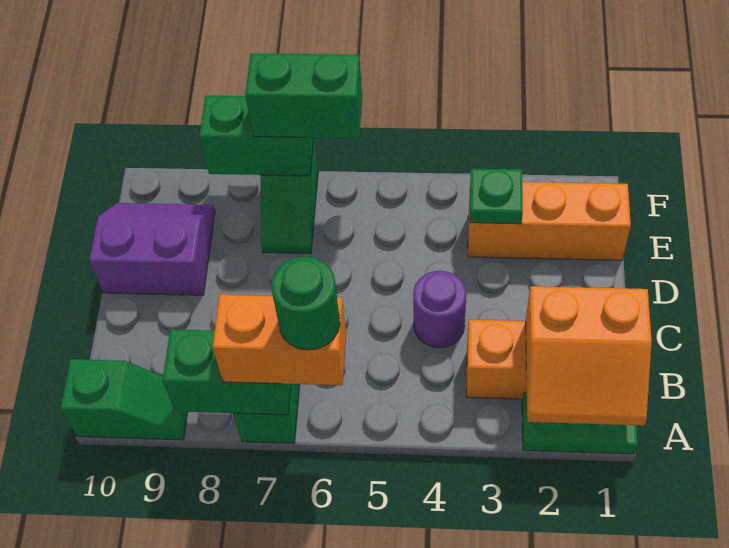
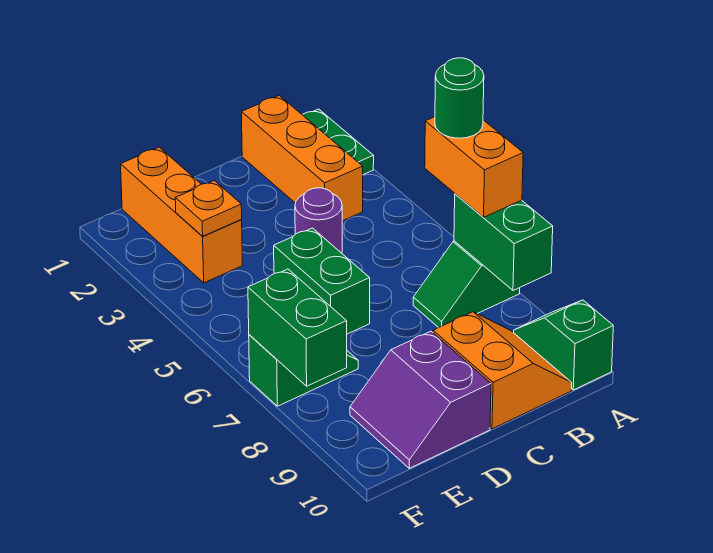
orange 2x2 slope [526,286,652,425] -> orange 2x2 slope moved to [433,312,572,429]
green 1x1 plate [470,169,523,224] -> orange 1x1 plate [175,181,242,236]
green 1x2 brick [245,53,362,138] -> green 1x2 brick moved to [274,228,370,334]

